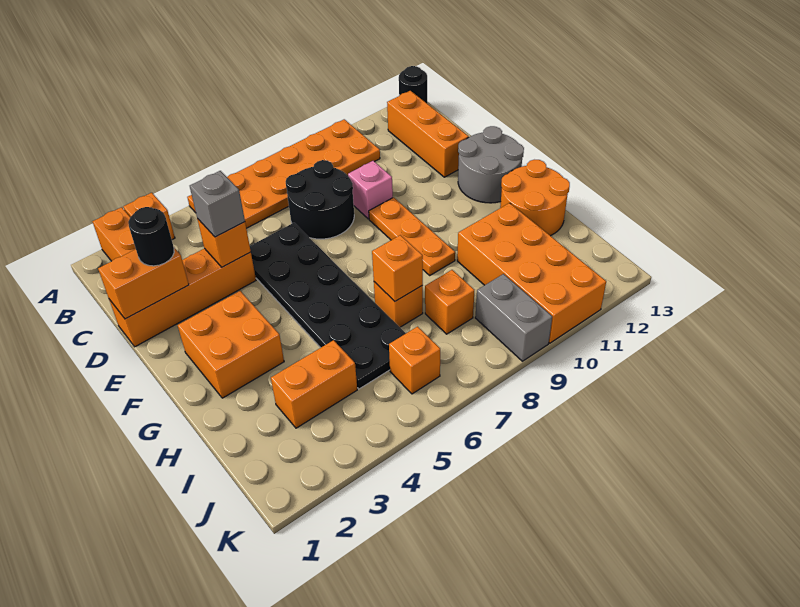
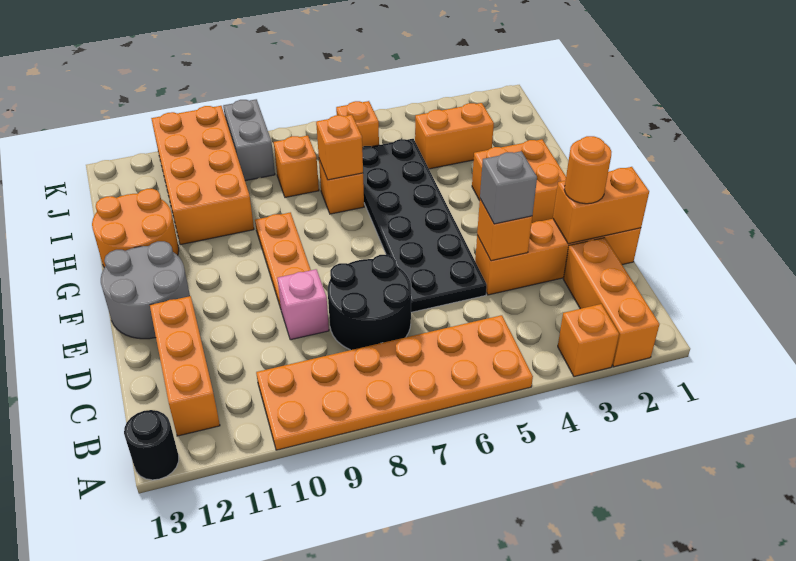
black 1x1 round brick [128,207,174,266] -> orange 1x1 round brick [564,136,611,204]

